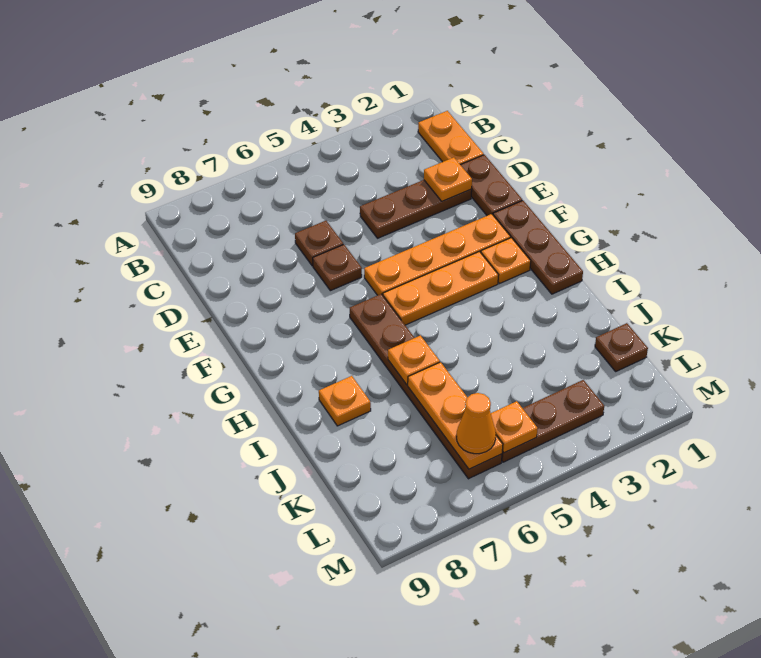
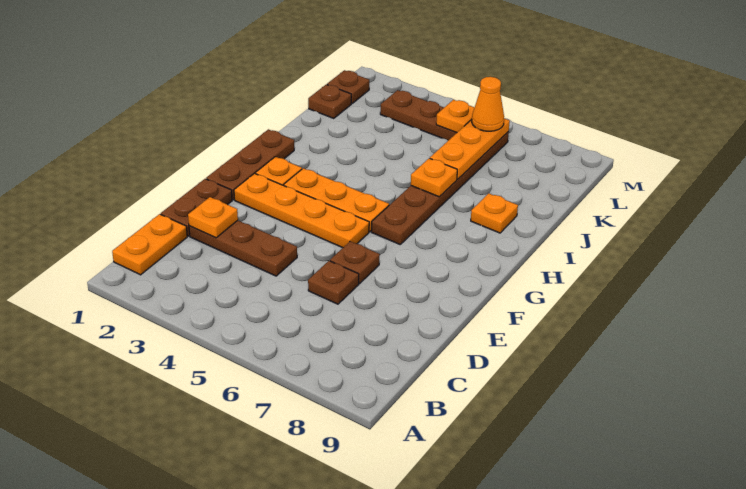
none -> brown 1x1 plate [327,70,369,104]

